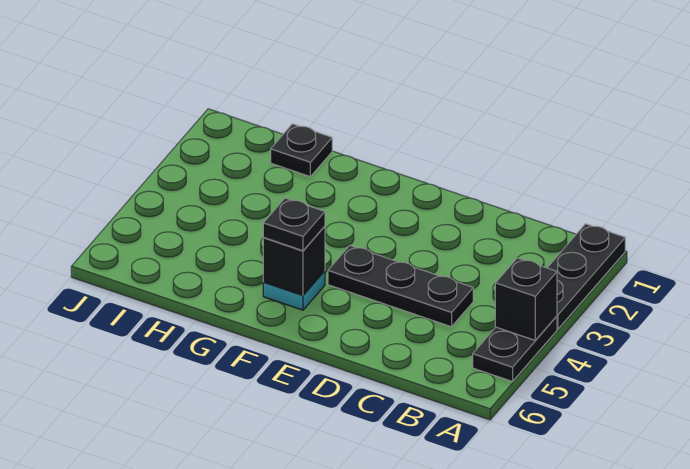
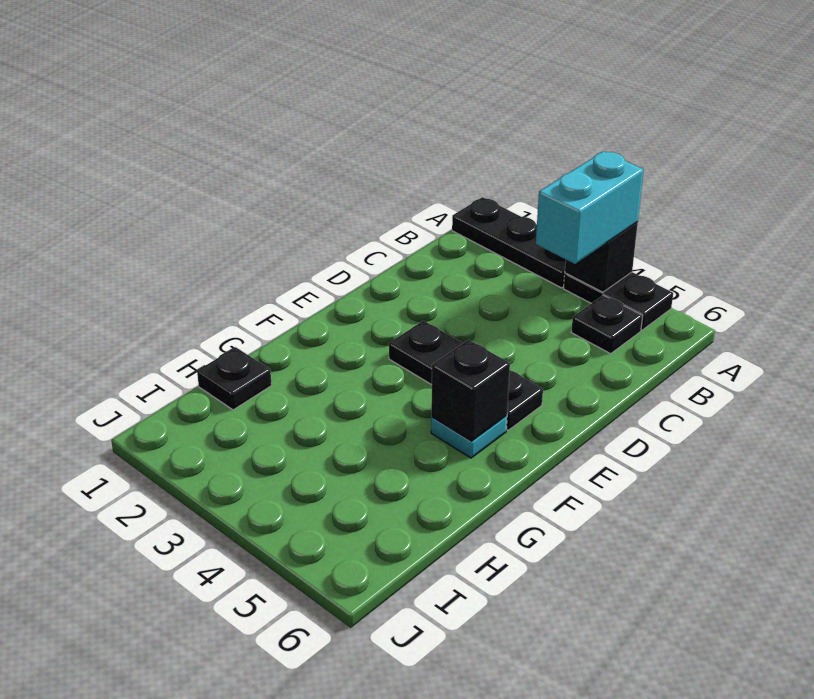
none -> cyan 1x2 brick [536,151,644,264]
black 1x3 plate [328,246,473,327] -> black 1x3 plate turned to [389,321,543,430]
black 1x1 plate [263,198,325,251] -> black 1x1 plate moved to [571,295,643,354]

